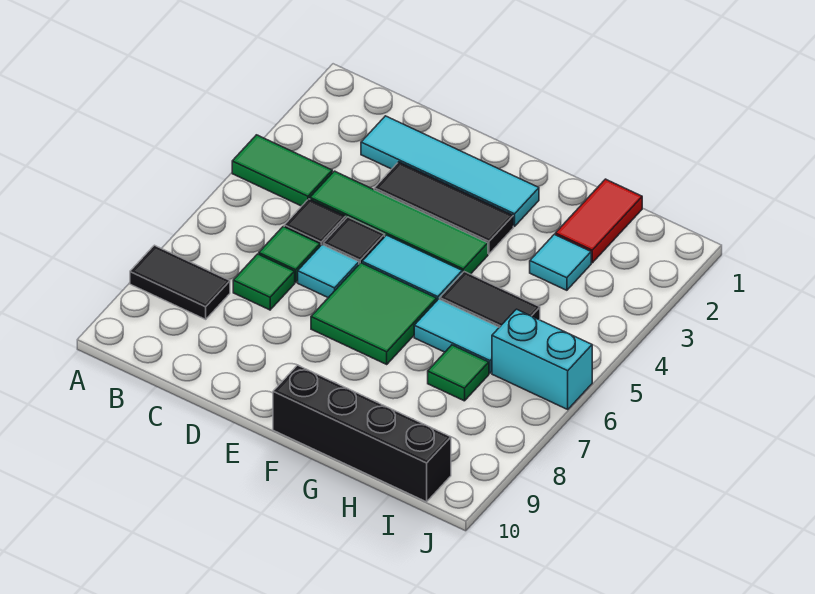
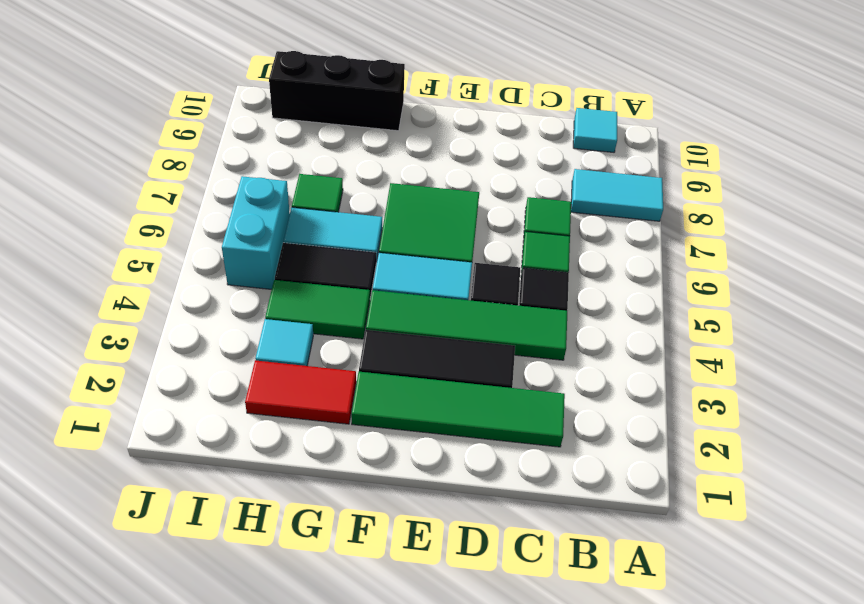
green 1x2 tile [232,135,332,206] -> green 1x2 tile moved to [265,280,370,339]
black 1x2 tile [130,245,230,319] -> cyan 1x2 tile [571,169,663,221]
cyan 1x4 tile [361,116,539,226] -> green 1x4 tile [351,372,565,447]
cyan 1x1 tile [298,245,359,298] -> cyan 1x1 tile moved to [573,108,617,152]
black 1x4 brick [273,365,451,502] -> black 1x3 brick [269,51,405,131]
red 1x2 tile [555,179,642,263] -> red 1x2 tile turned to [245,360,356,424]
cyan 1x2 brick [492,309,592,409] -> cyan 1x2 brick turned to [222,176,290,289]

